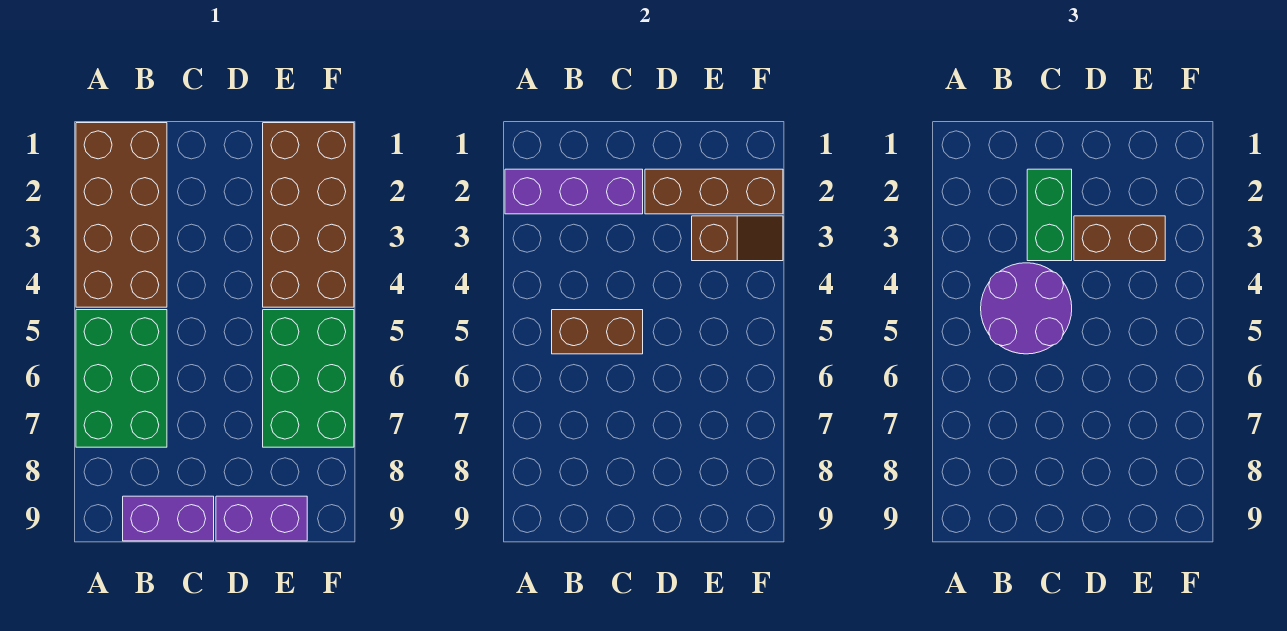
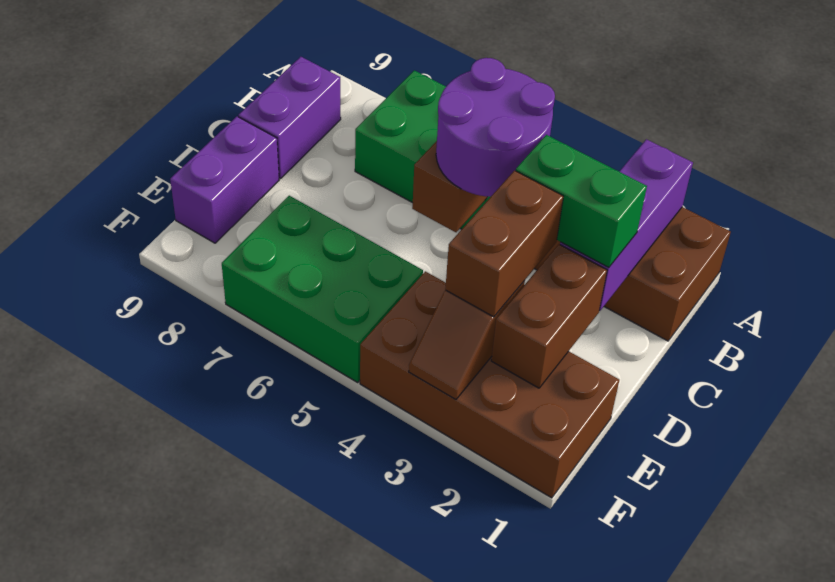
brown 1x3 brick [645,169,783,214] -> brown 1x2 brick [491,244,607,388]

